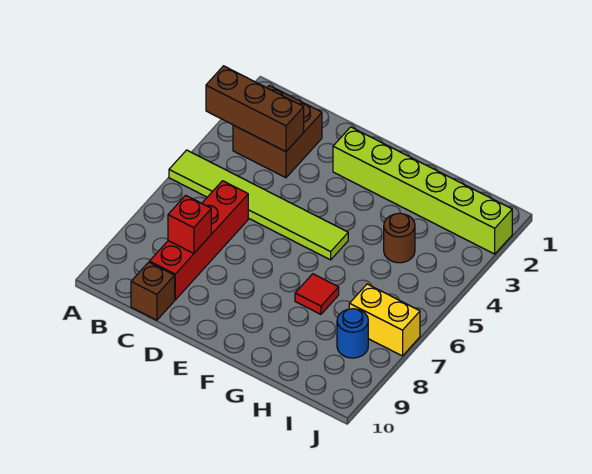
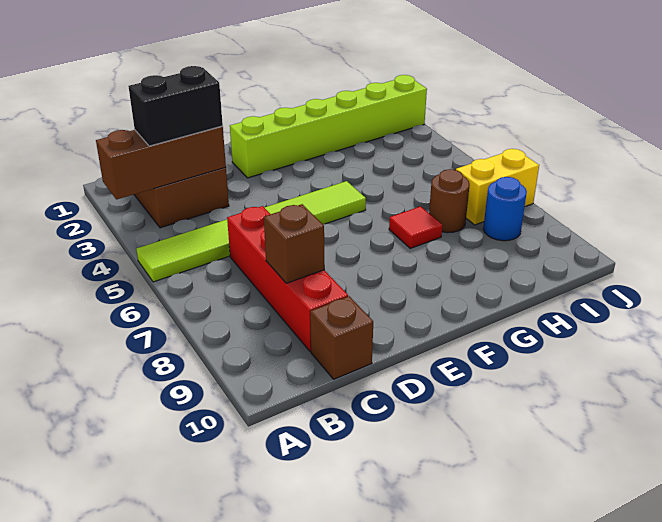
none -> black 1x2 brick [128,66,223,146]
red 1x1 brick [168,195,211,253] -> brown 1x1 brick [264,204,324,283]
brown 1x1 round brick [384,213,415,263] -> brown 1x1 round brick moved to [429,169,470,233]

